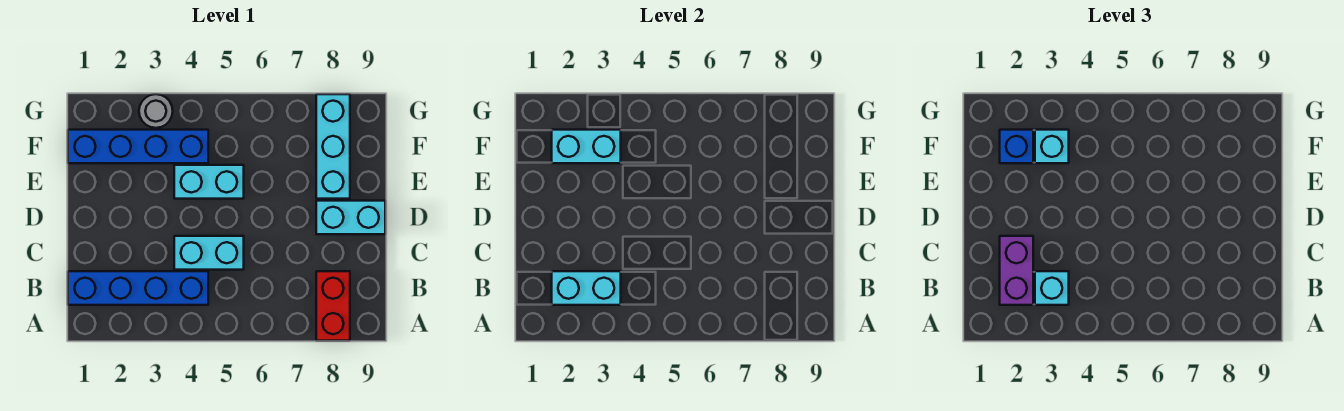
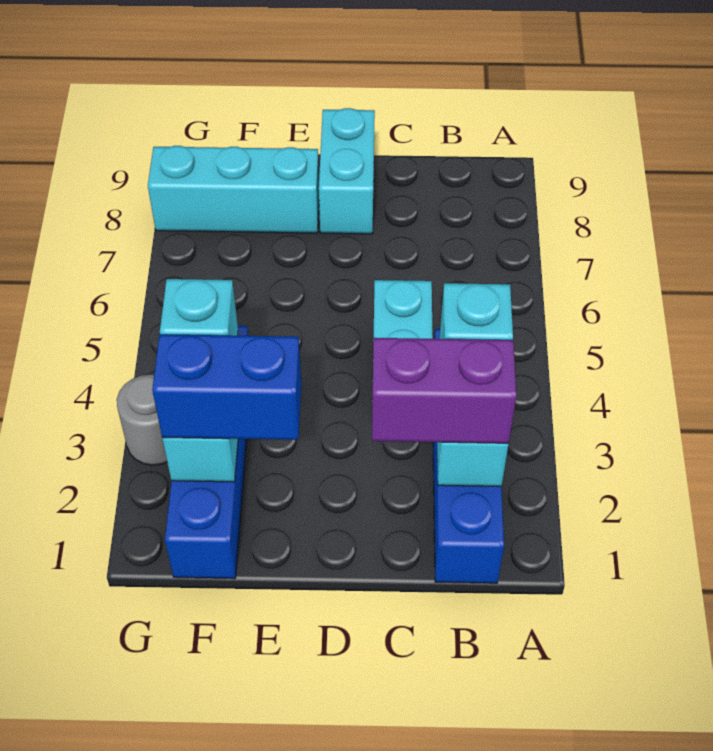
red 1x2 brick [316,271,350,341] -> none
cyan 1x2 brick [174,165,244,199] -> none
blue 1x1 brick [1000,130,1033,163] -> blue 1x2 brick [152,334,301,440]

